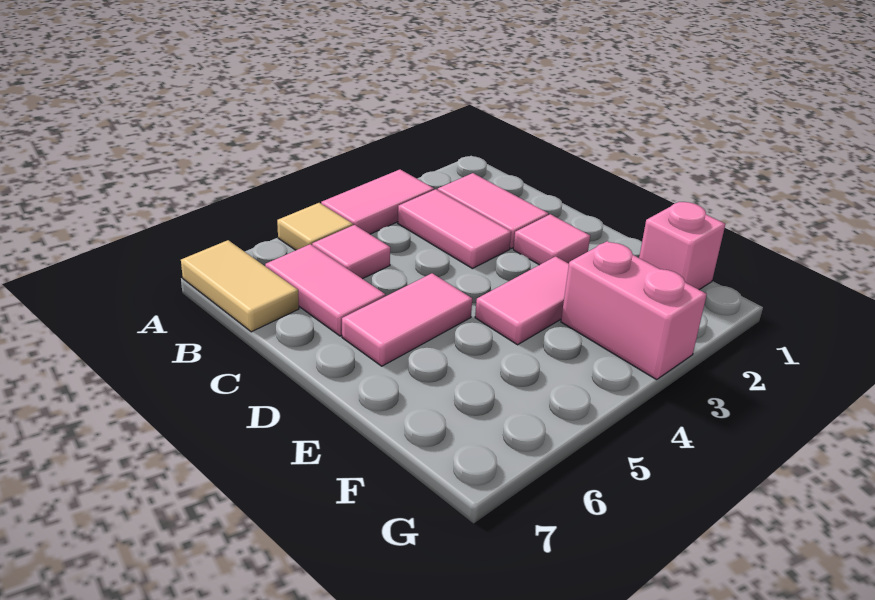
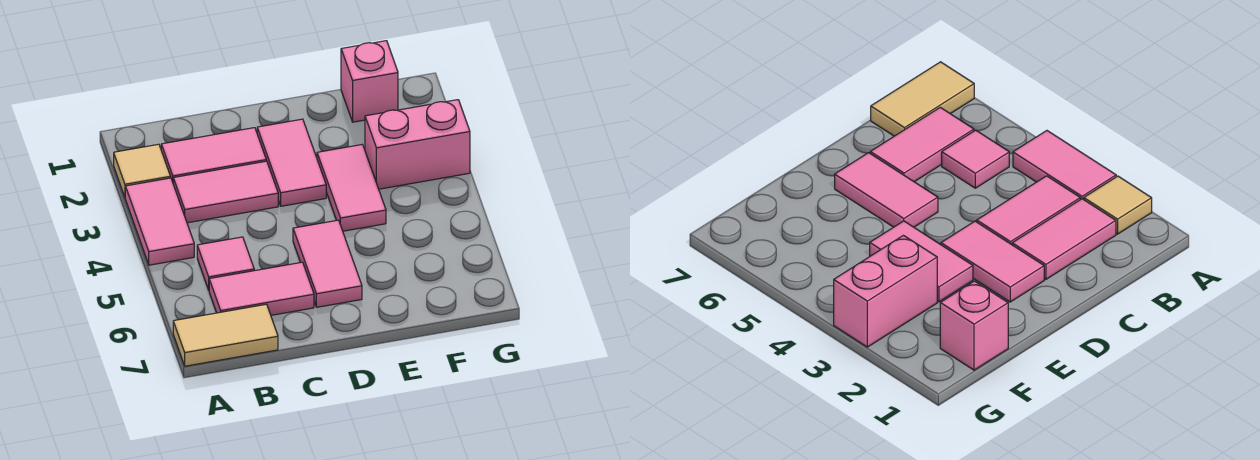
tan 1x1 tile [277,203,353,250] -> tan 1x1 tile moved to [114,144,170,197]
pink 1x1 tile [513,214,590,265] -> pink 1x2 tile [257,119,326,206]

